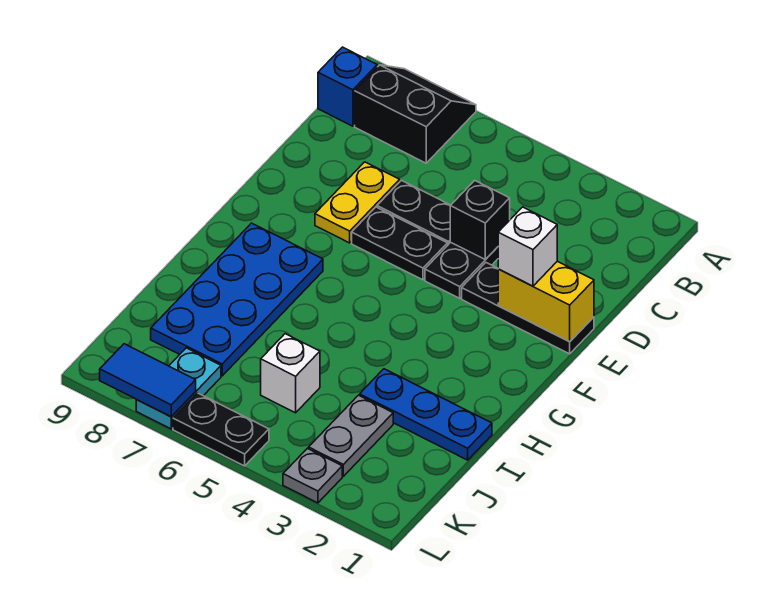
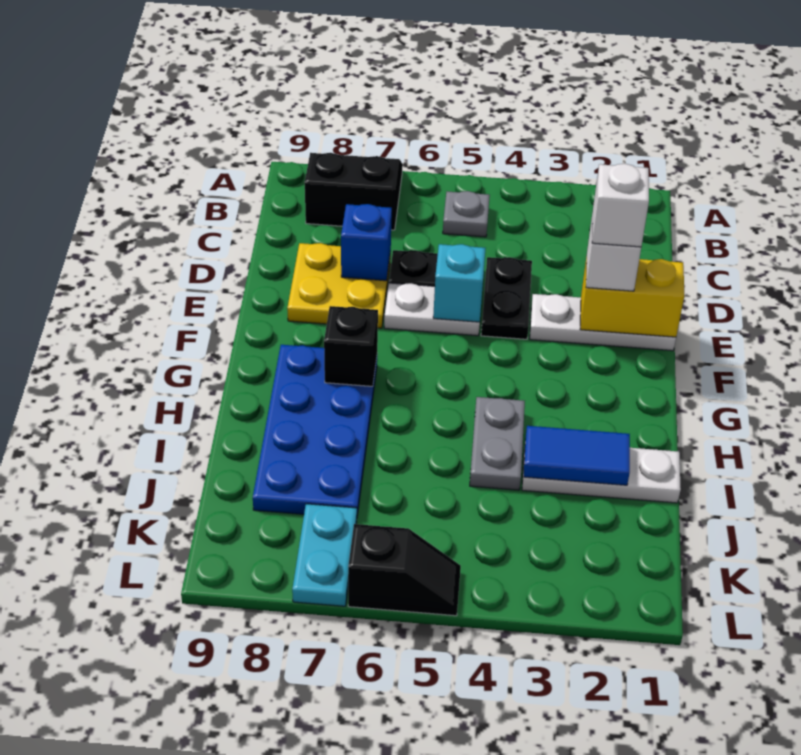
blue 1x1 brick [318,47,377,126] -> blue 1x1 brick moved to [341,204,392,281]
black 1x1 brick [450,180,510,260] -> black 1x1 brick moved to [324,306,378,386]
yellow 1x2 plate [315,162,400,243] -> yellow 2x2 plate [287,243,391,328]
black 1x3 plate [462,263,594,354] -> white 1x3 plate [530,294,676,351]
black 1x2 plate [352,207,447,280] -> white 1x2 plate [384,283,480,336]
none -> cyan 1x1 brick [433,244,486,322]
blue 1x3 plate [360,369,492,460] -> white 1x3 plate [522,447,681,503]
grey 1x2 plate [309,395,393,476] -> grey 1x2 plate moved to [470,397,525,490]
white 1x1 brick [261,334,320,413] -> white 1x1 brick moved to [592,164,649,247]
grey 1x1 plate [283,448,342,503] -> grey 1x1 plate moved to [443,191,490,237]
black 1x2 plate [173,393,269,466] -> black 1x2 slope [348,524,461,616]
blue 1x2 tile [100,344,196,417] -> blue 1x2 tile moved to [524,426,630,485]

